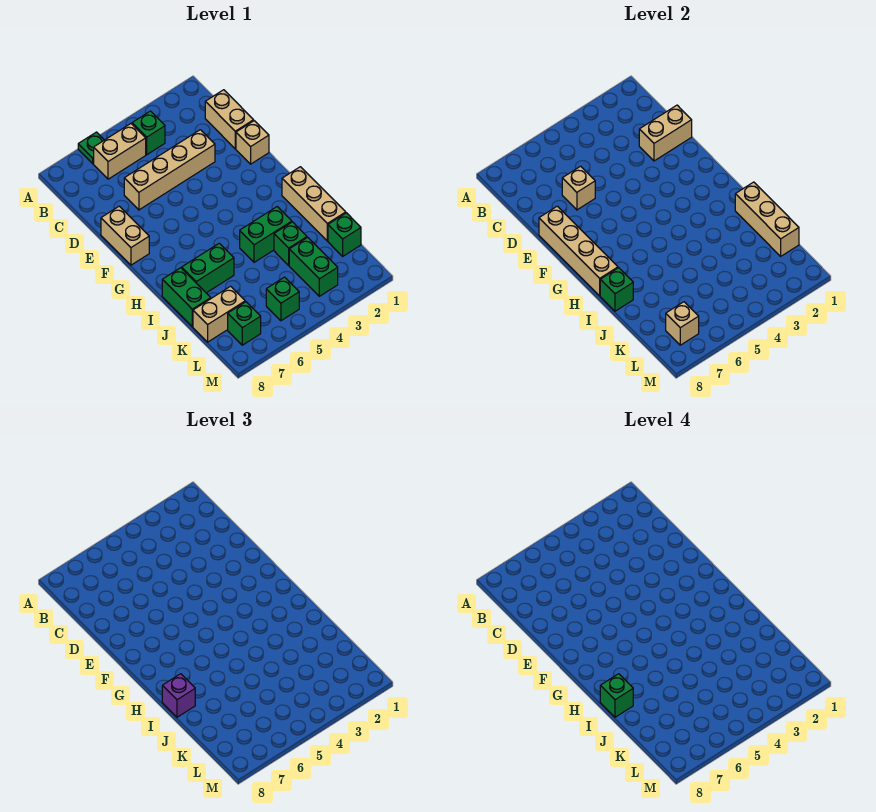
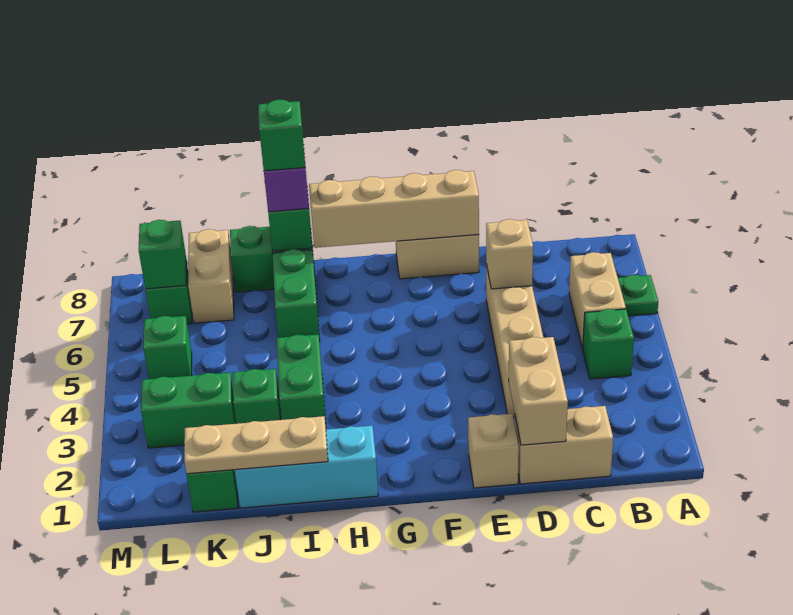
tan 1x3 brick [282,167,346,241] -> cyan 1x3 brick [235,426,378,508]
tan 1x3 brick [735,182,799,256] -> tan 1x3 plate [184,416,328,474]
tan 1x1 brick [666,302,699,345] -> green 1x1 brick [138,220,186,289]

